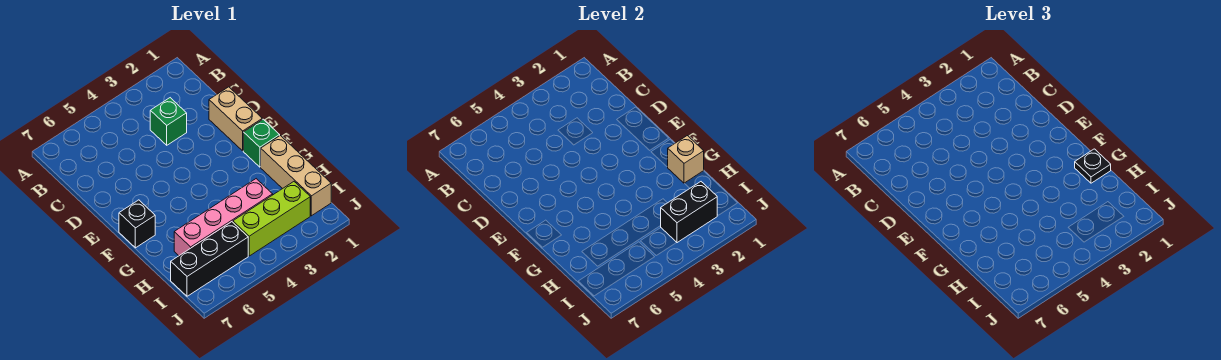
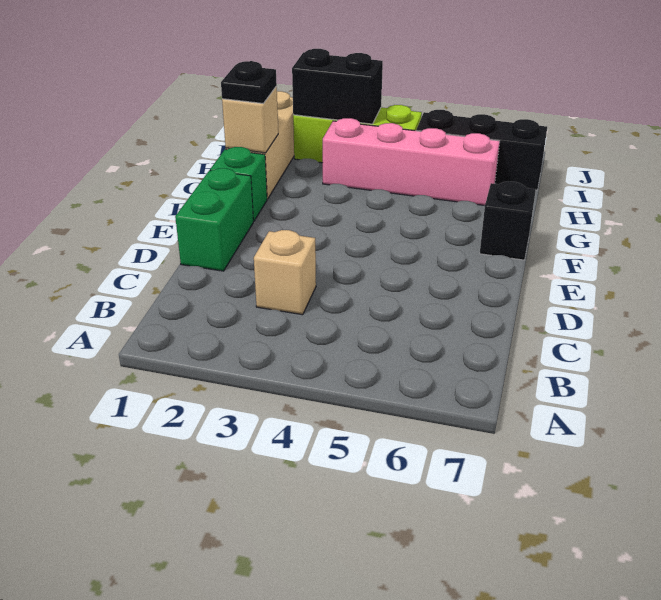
green 1x1 brick [150,98,187,145] -> tan 1x1 brick [254,230,316,315]
tan 1x2 brick [209,87,262,151] -> green 1x2 brick [175,168,253,271]

